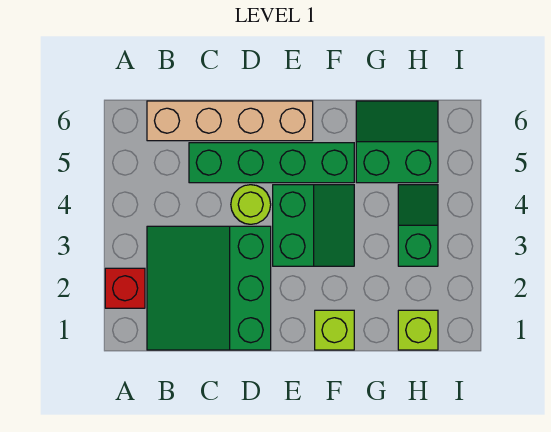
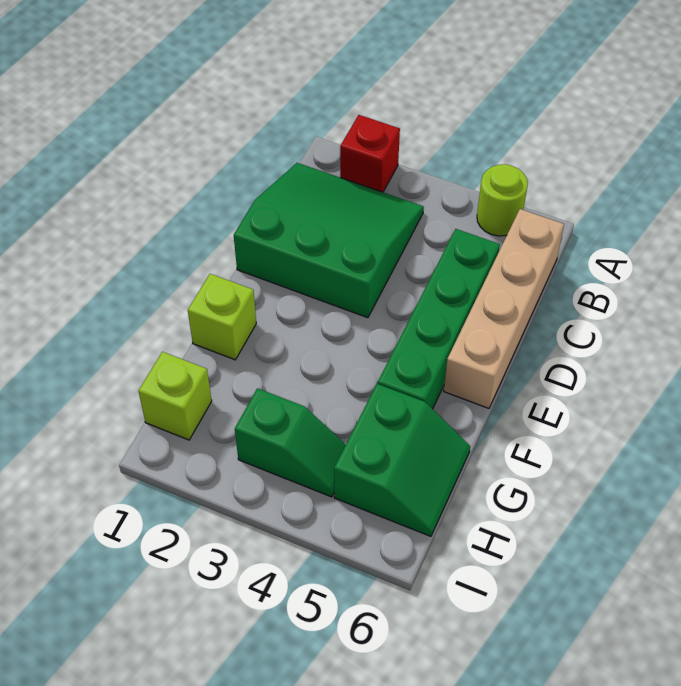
lime 1x1 round brick [231,185,271,224] -> lime 1x1 round brick moved to [477,164,528,236]
green 2x2 slope [273,185,354,266] -> none

